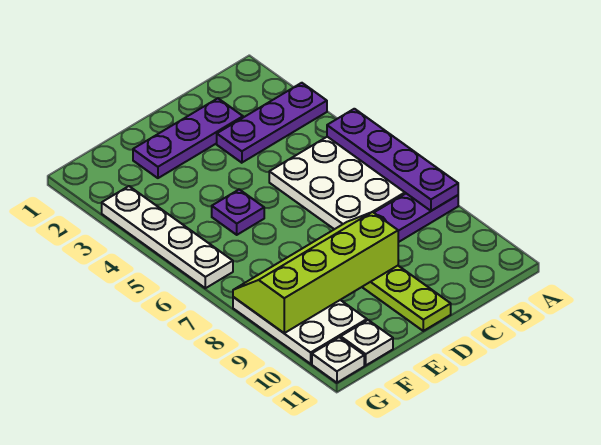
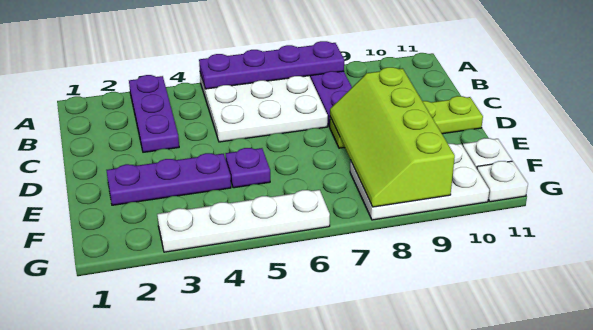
purple 1x3 plate [133,98,243,178] -> purple 1x3 plate turned to [106,153,231,205]

